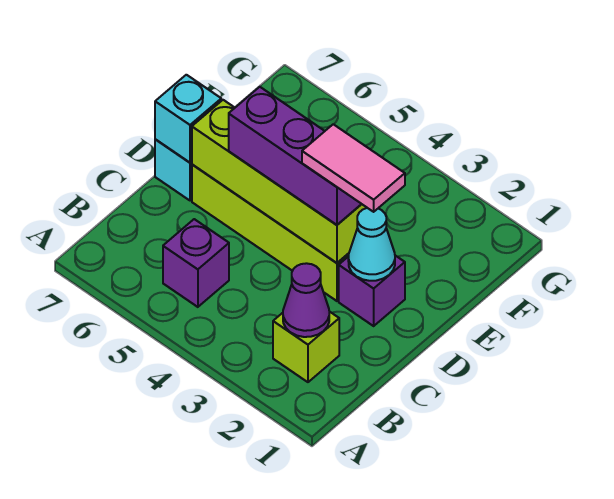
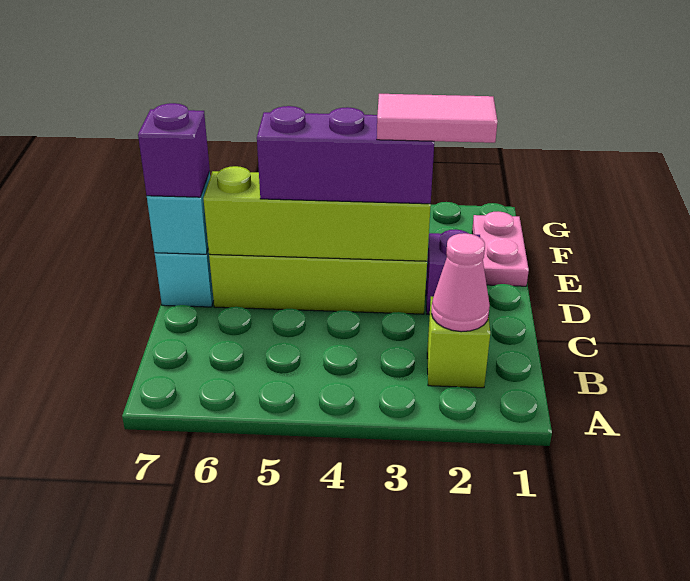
purple 1x1 cone [283,263,329,337] -> pink 1x1 cone [431,233,490,332]
purple 1x1 brick [163,219,229,307] -> purple 1x1 brick moved to [138,103,210,197]
cyan 1x1 cone [348,208,395,281] -> none
none -> pink 1x2 plate [472,212,529,286]

